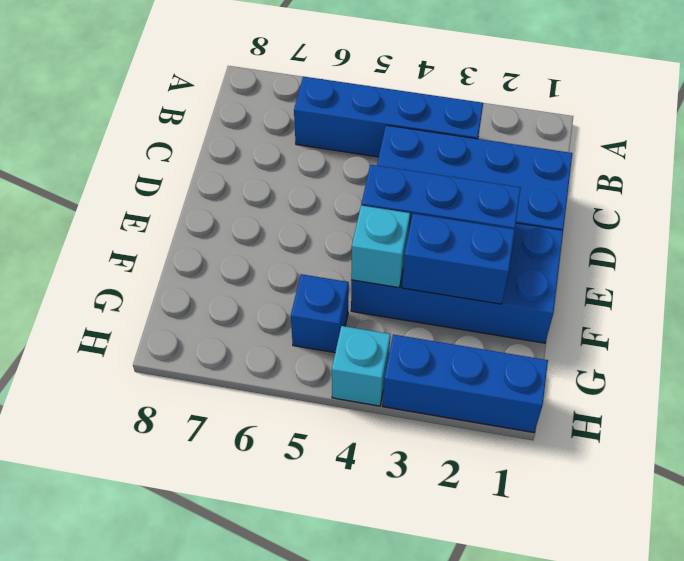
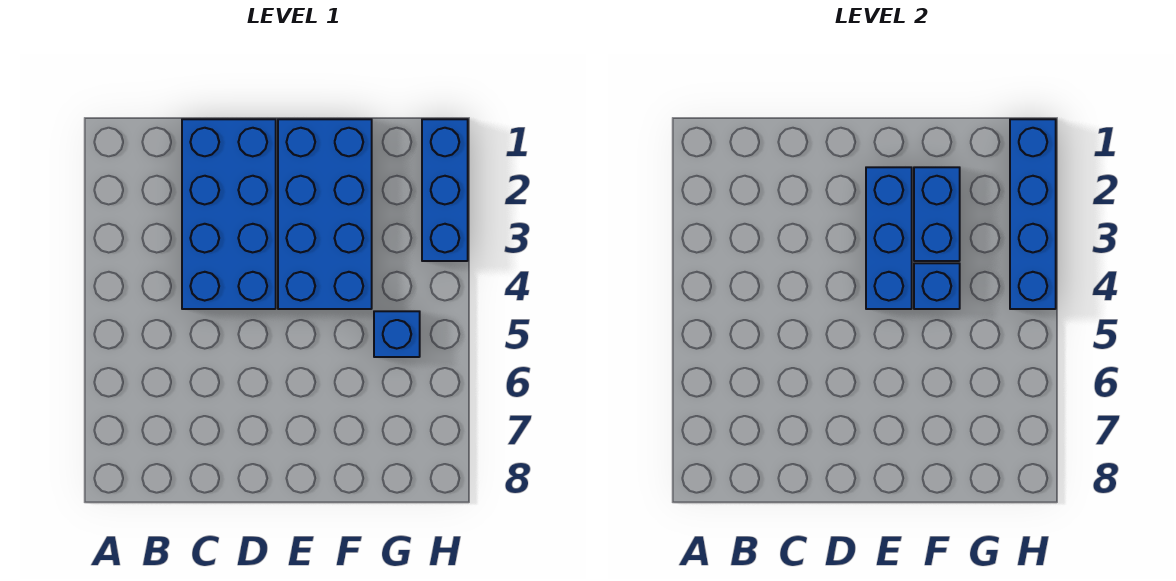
blue 1x4 brick [294,76,483,157] -> blue 1x4 brick moved to [1010,119,1056,309]
cyan 1x1 brick [351,205,410,288] -> blue 1x1 brick [914,263,960,309]
cyan 1x1 brick [332,326,390,406] -> none

